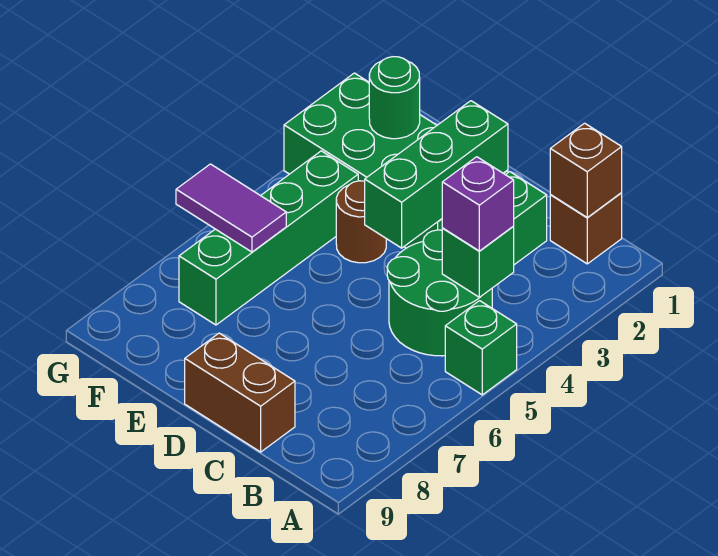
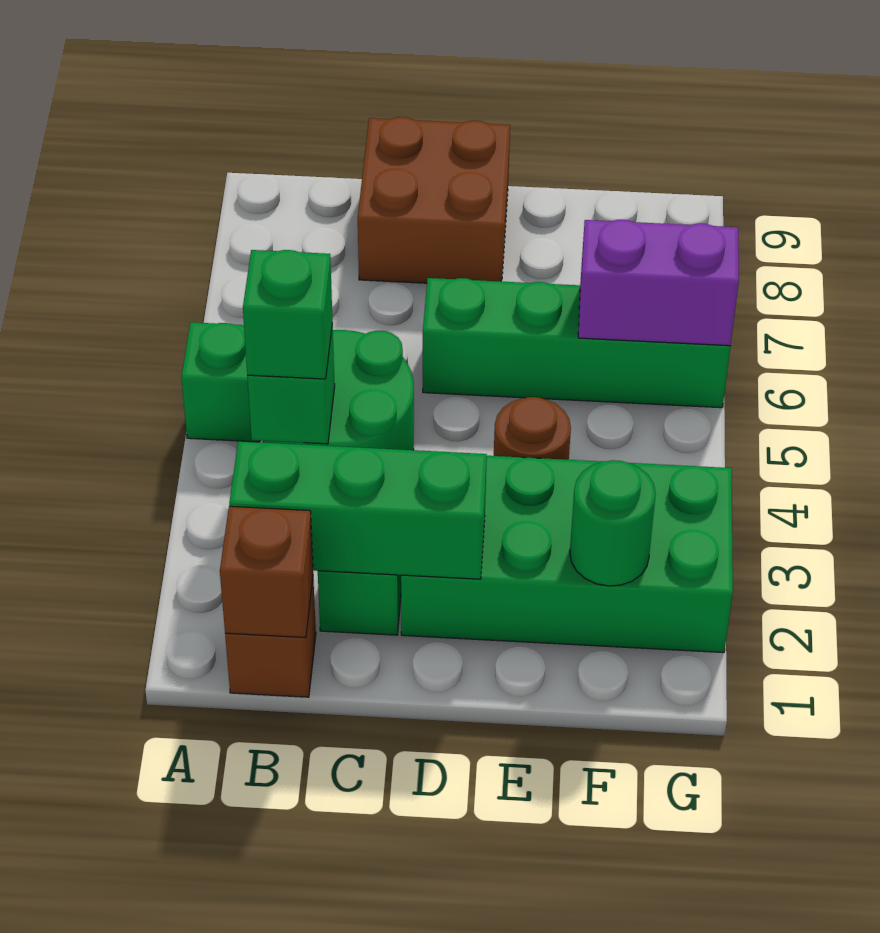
purple 1x1 brick [442,157,514,251] -> green 1x1 brick [243,250,333,379]
brown 1x2 brick [185,333,295,452] -> brown 2x2 brick [358,117,510,283]
green 1x3 brick [365,101,508,248] -> green 1x3 brick turned to [229,441,487,579]
green 1x4 brick [179,151,358,325] -> green 1x4 brick turned to [423,278,730,408]
purple 1x2 tile [176,164,286,252] -> purple 1x2 brick [578,220,739,346]

